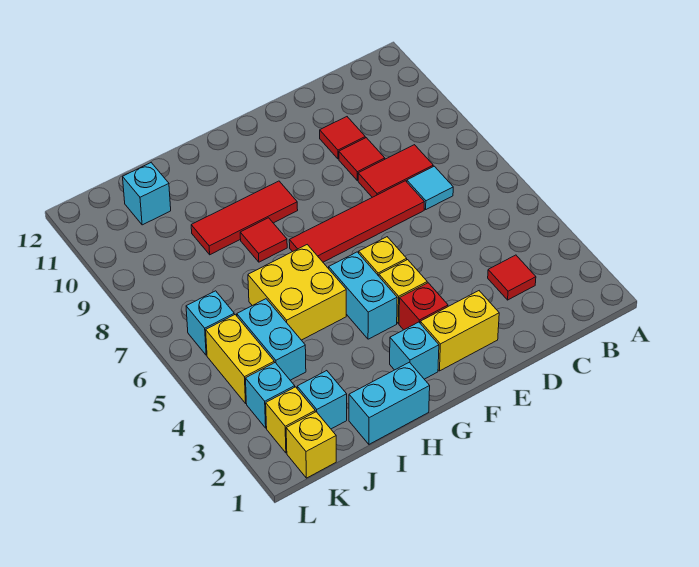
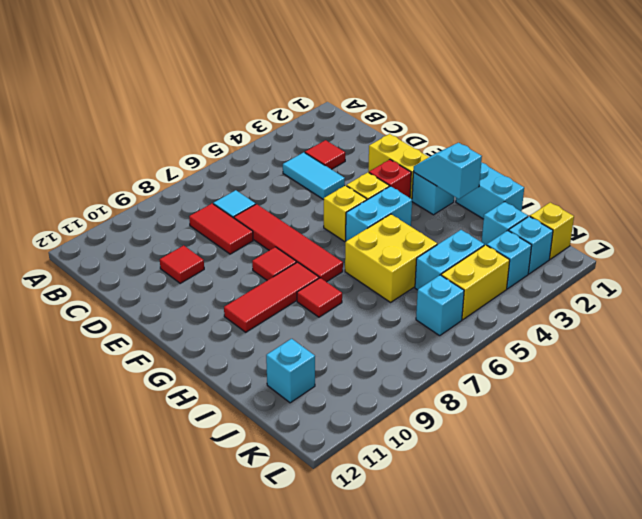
none -> cyan 1x2 tile [283,152,345,200]
red 1x1 tile [339,138,385,180] -> red 1x1 tile moved to [252,247,296,280]
none -> cyan 1x2 slope [413,143,482,199]
red 1x3 tile [191,181,298,255] -> red 1x3 tile turned to [224,262,319,332]
yellow 1x1 brick [266,387,315,453] -> cyan 1x1 brick [509,216,553,274]

